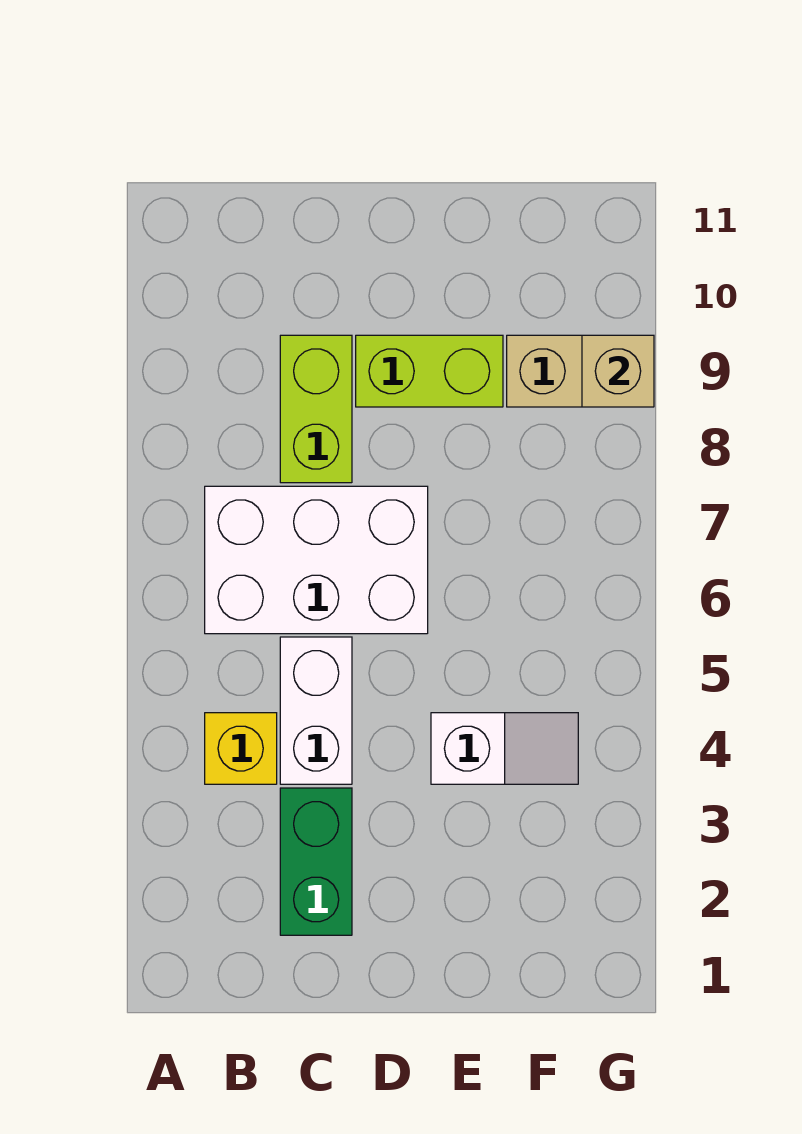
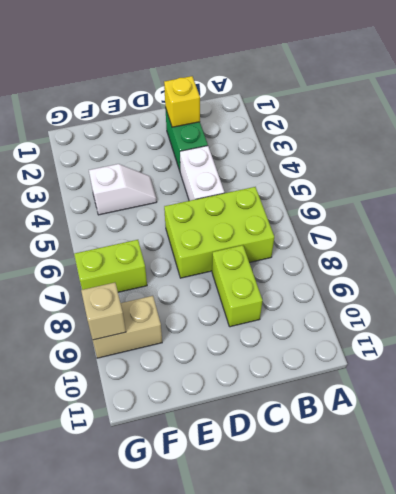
yellow 1x1 brick [205,713,277,784] -> yellow 1x1 brick moved to [164,76,200,127]
white 2x3 brick [205,486,428,634] -> lime 2x3 brick [164,187,274,278]
lime 1x2 brick [356,335,503,407] -> lime 1x2 brick moved to [74,240,147,292]
white 1x2 slope [431,713,578,784] -> white 1x2 slope turned to [89,164,157,215]

